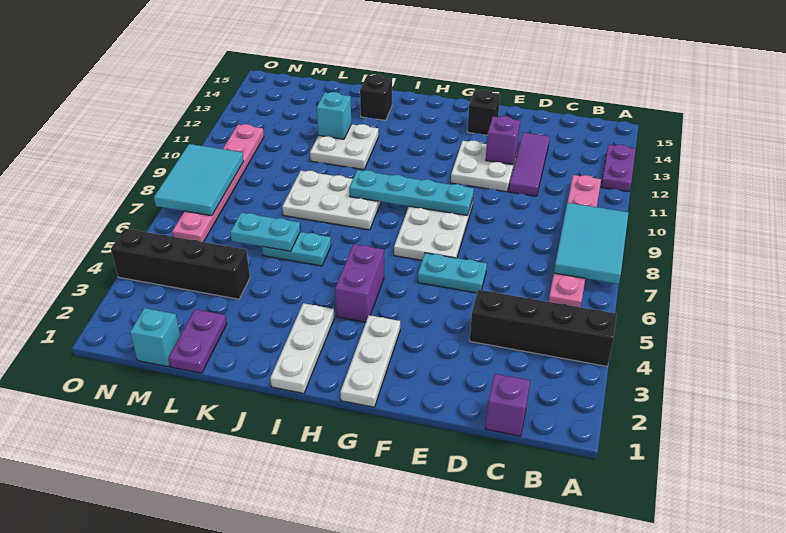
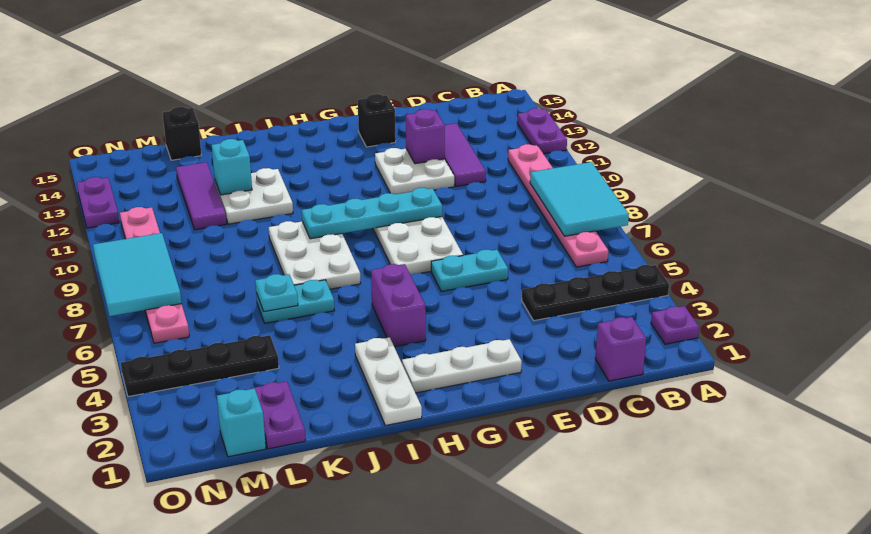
none -> purple 1x1 plate [651,306,699,344]
black 1x4 brick [470,290,617,366] -> black 1x4 plate [522,265,669,321]
white 1x3 plate [340,315,400,407] -> white 1x3 plate turned to [402,339,522,393]
white 2x3 plate [282,171,381,230] -> white 2x3 plate turned to [269,221,361,289]
black 1x1 brick [360,75,392,120] -> black 1x1 brick moved to [163,107,201,160]
cyan 1x2 plate [230,213,300,251] -> cyan 1x1 plate [255,274,298,312]
black 1x4 brick [111,228,250,299] -> black 1x4 plate [121,335,279,397]
none -> purple 1x3 tile [176,162,227,230]
none -> purple 1x2 plate [77,177,119,228]

